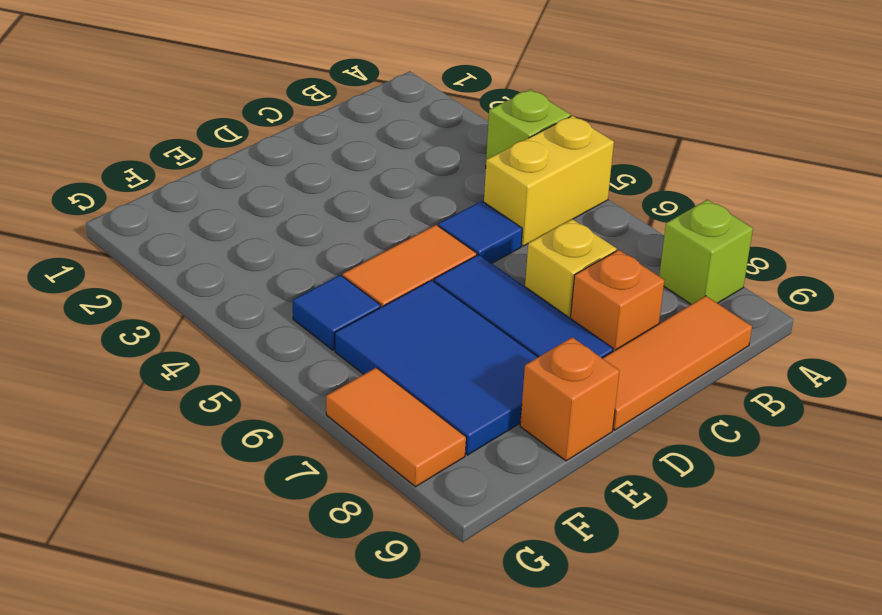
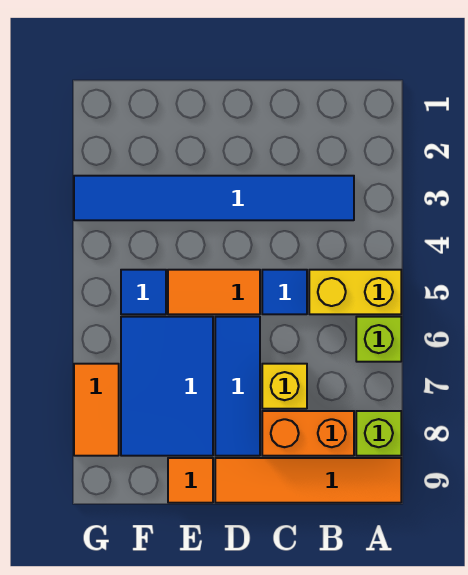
lime 1x1 brick [486,89,570,160] -> lime 1x1 brick moved to [356,317,401,362]
none -> blue 1x6 tile [74,176,354,220]
orange 1x3 tile [603,296,752,430] -> orange 1x4 tile [215,458,401,503]
orange 1x1 brick [571,250,664,351] -> orange 1x2 brick [262,411,354,456]
orange 1x1 brick [520,337,620,461] -> orange 1x1 tile [168,458,213,503]

